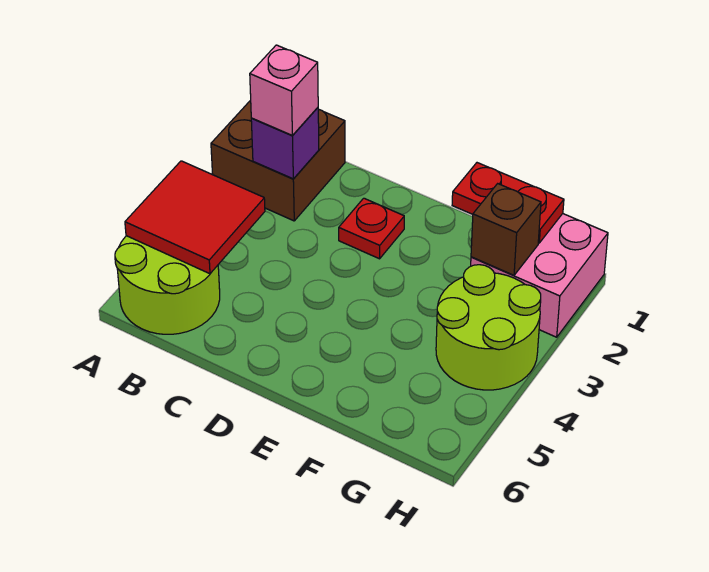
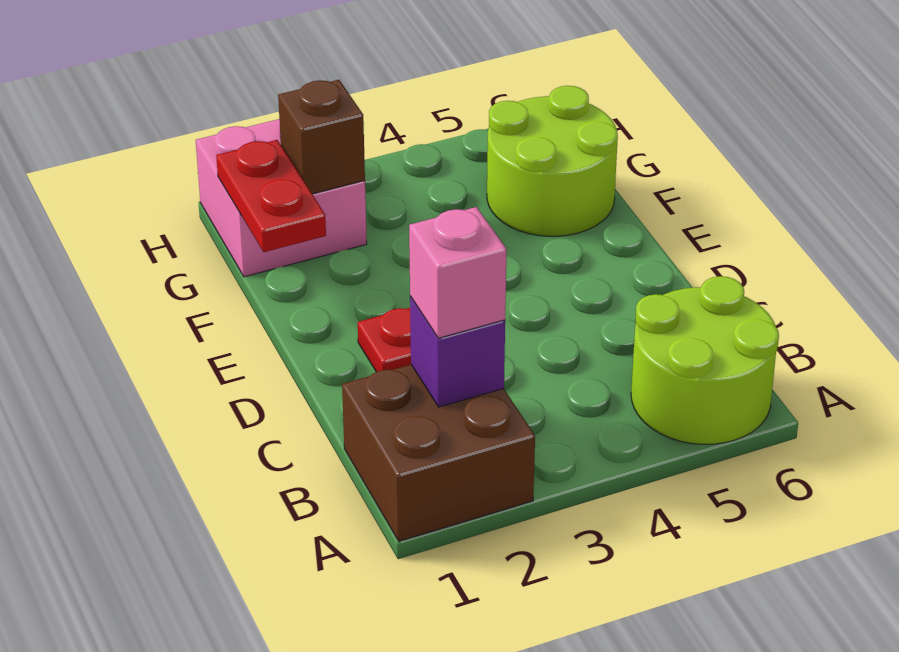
red 2x2 tile [125,161,265,274] -> none
lime 2x2 round brick [436,265,541,390] -> lime 2x2 round brick moved to [487,86,618,236]

